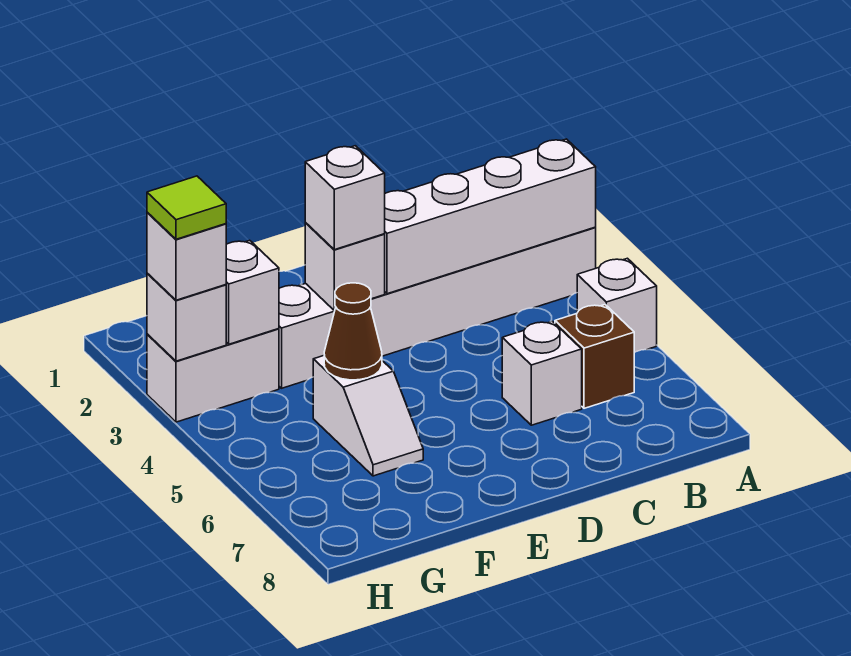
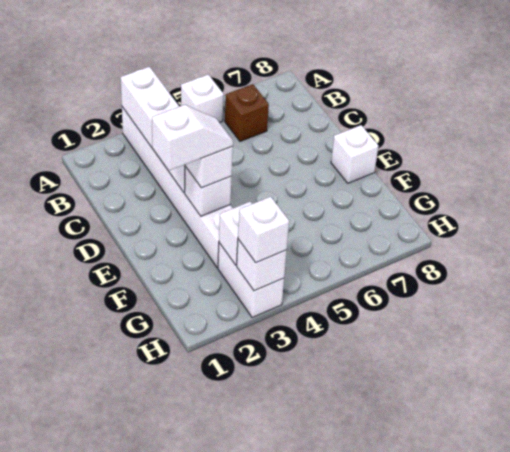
white 1x1 brick [502,321,582,425] -> white 1x1 brick moved to [331,125,378,183]
white 1x2 slope [313,356,423,476] -> white 1x2 slope moved to [152,105,233,171]
brown 1x1 cone [324,283,382,380] -> none
lime 1x1 tile [147,176,226,239] -> none

